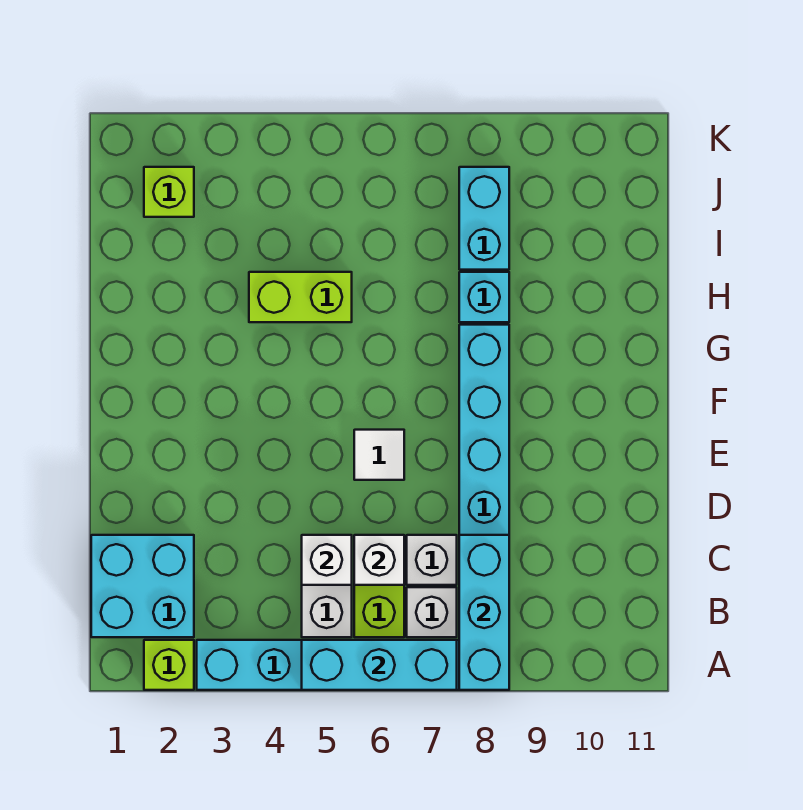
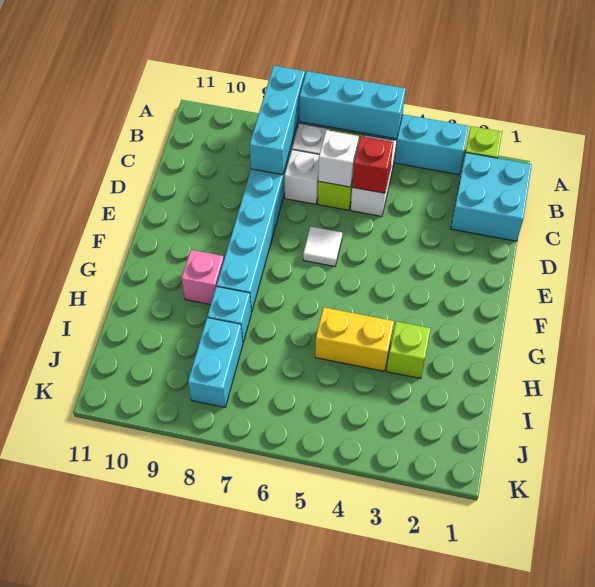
white 1x1 brick [302,535,352,585] -> red 1x1 brick [352,136,393,193]
none -> pink 1x1 brick [181,250,224,305]
lime 1x2 brick [249,272,352,322] -> yellow 1x2 brick [315,307,394,371]
lime 1x1 brick [144,167,194,217] -> lime 1x1 brick moved to [387,321,431,379]

